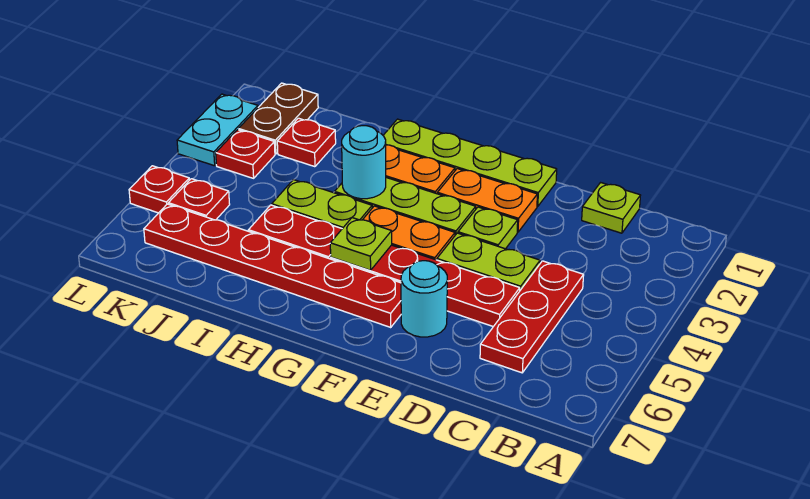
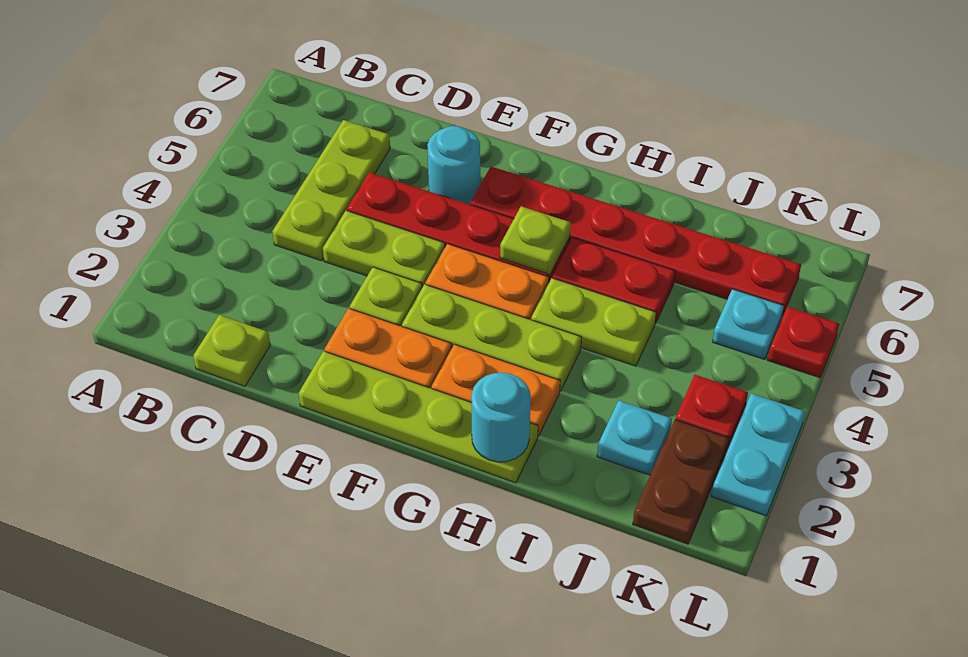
red 1x3 plate [480,261,584,373] -> lime 1x3 plate [272,120,390,261]
cyan 1x1 round brick [342,126,386,199] -> cyan 1x1 round brick moved to [471,373,531,462]
red 1x1 plate [277,118,336,167] -> cyan 1x1 plate [597,400,672,475]
red 1x1 plate [168,179,230,220] -> cyan 1x1 plate [713,289,784,359]

